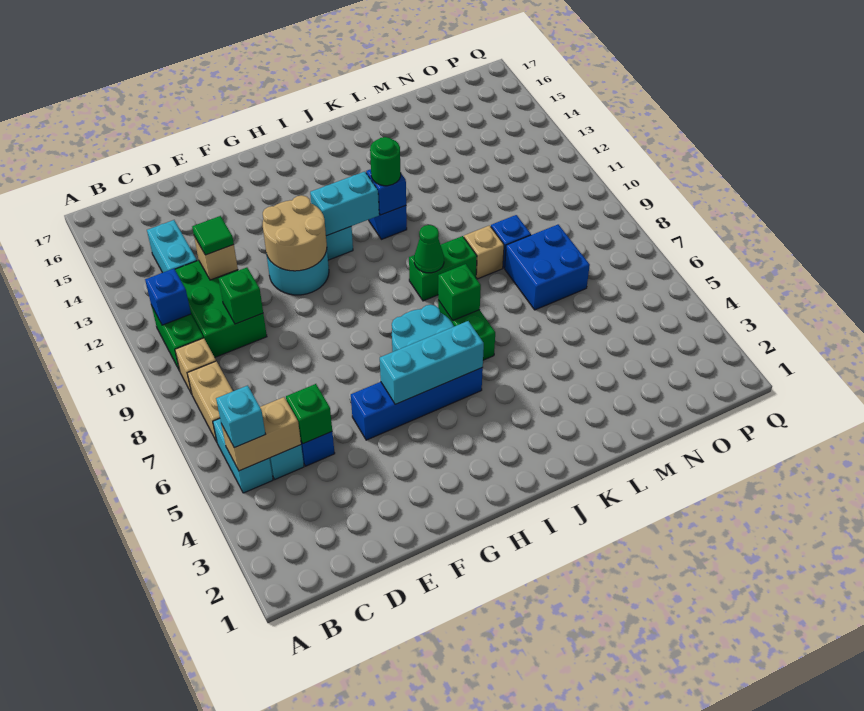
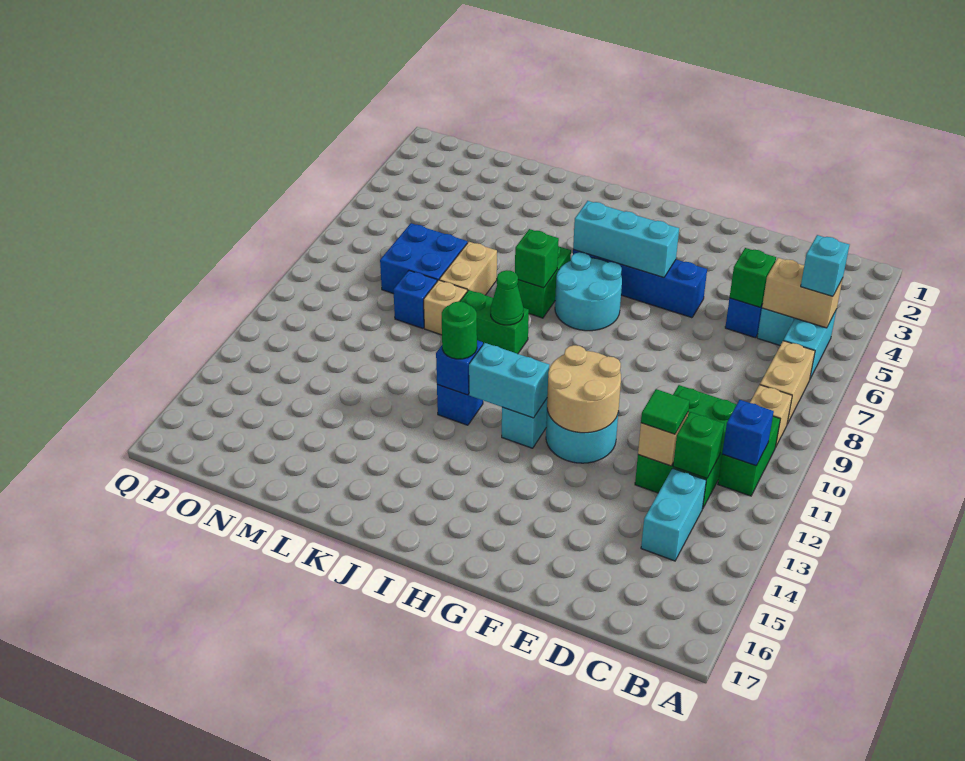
green 1x1 brick [219,268,263,324] -> green 1x1 brick moved to [673,412,724,478]
none -> tan 1x2 brick [439,242,497,295]

